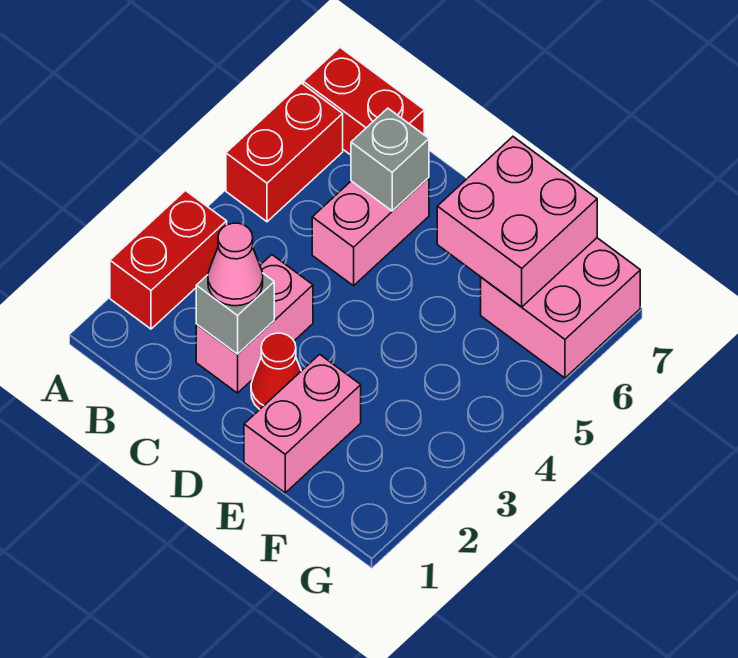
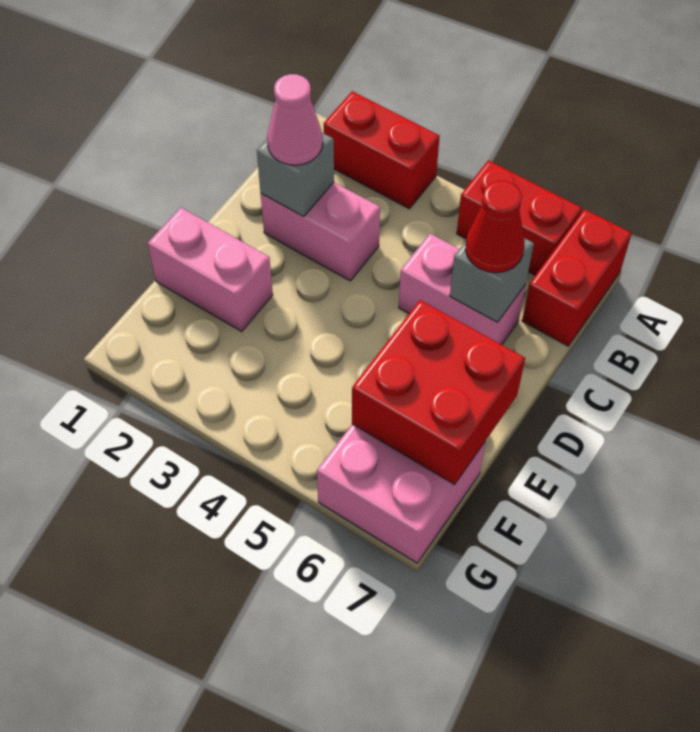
red 1x1 cone [251,333,301,409] -> red 1x1 cone moved to [465,181,524,273]
pink 2x2 brick [437,137,597,307] -> red 2x2 brick [352,300,525,484]

